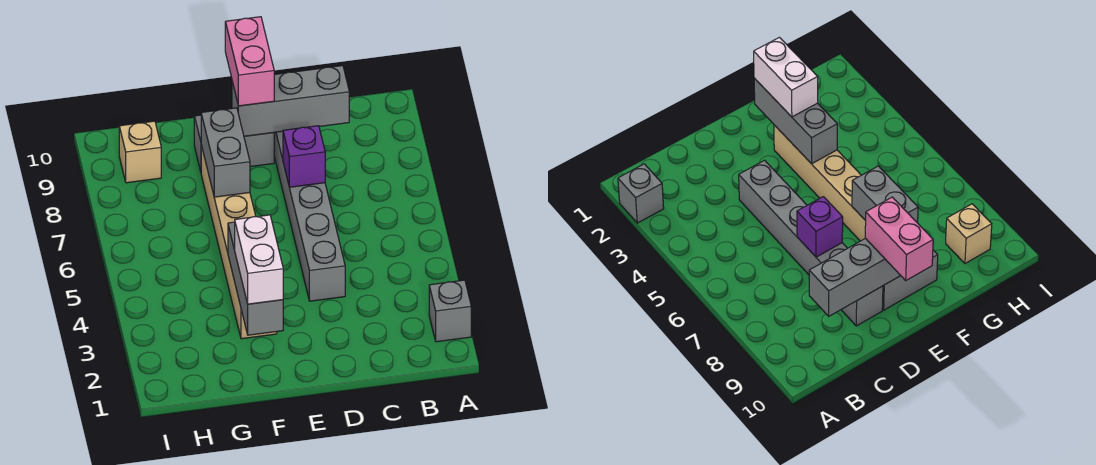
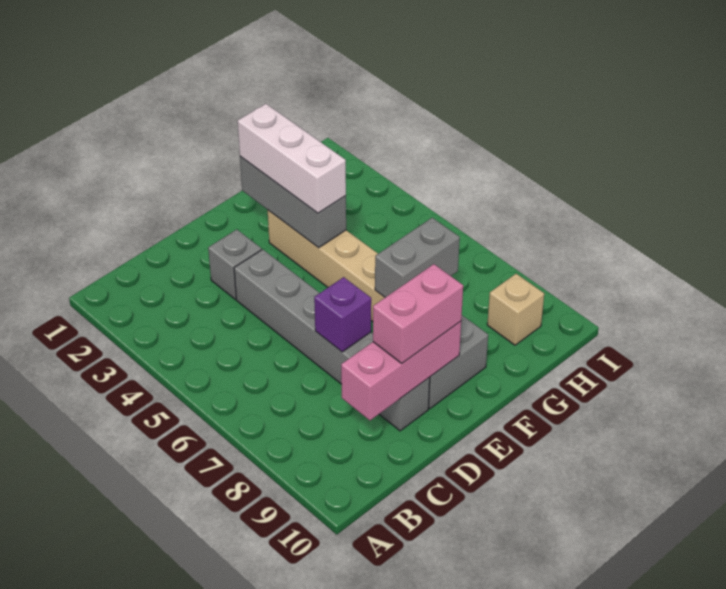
grey 1x1 brick [429,280,471,342] -> grey 1x1 brick moved to [208,229,262,299]
grey 1x3 brick [232,66,349,136] -> pink 1x3 brick [341,321,461,420]
pink 1x2 brick [225,17,274,106] -> pink 1x2 brick turned to [373,264,463,363]
white 1x2 brick [235,215,283,304] -> white 1x3 brick [238,104,346,213]
grey 1x2 brick [201,108,250,197] -> grey 1x2 brick turned to [375,218,460,297]

